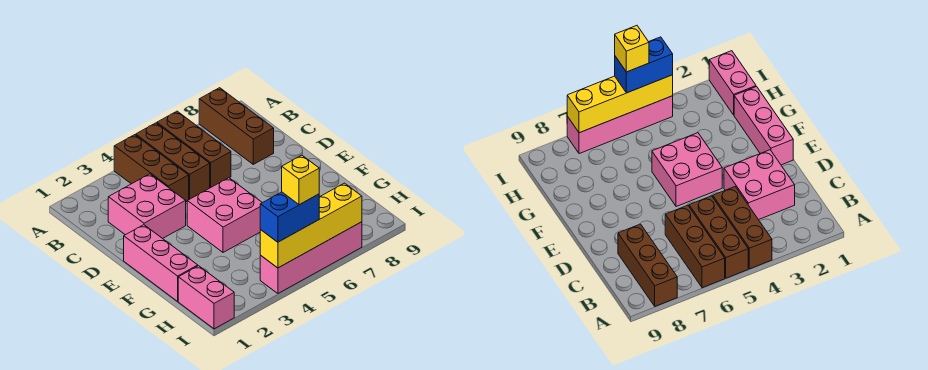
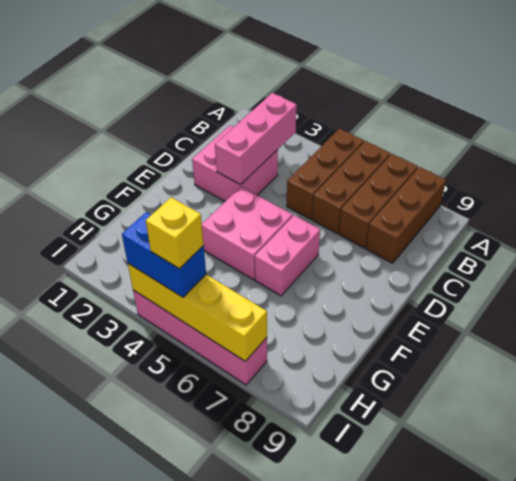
brown 1x3 brick [114,135,189,202] -> brown 1x3 brick moved to [339,154,418,248]
pink 1x3 brick [124,225,198,301] -> pink 1x3 brick moved to [215,93,297,185]
pink 1x2 brick [178,266,234,329] -> pink 1x2 brick moved to [255,215,320,296]

